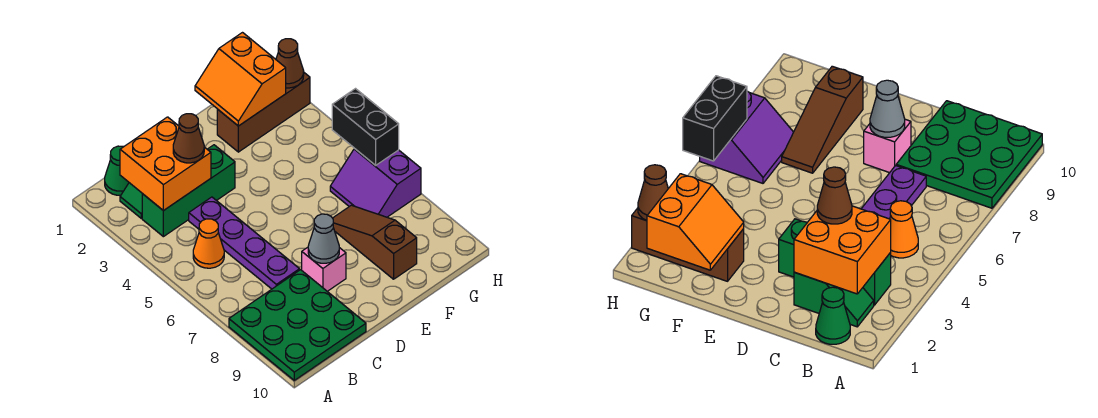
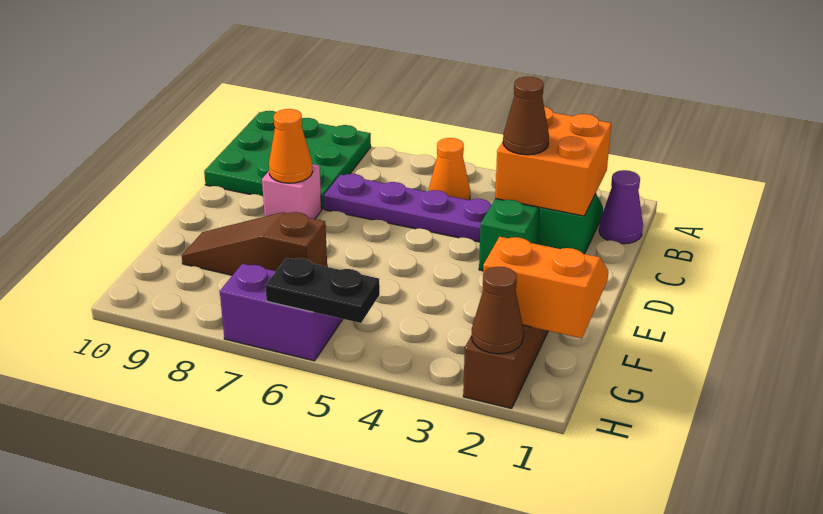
green 1x1 cone [105,146,129,195] -> purple 1x1 cone [599,170,643,244]
grey 1x1 cone [308,214,339,263] -> orange 1x1 cone [269,109,313,183]
brown 1x3 slope [333,205,417,279] -> brown 1x3 slope turned to [182,212,327,275]
black 1x2 brick [332,89,399,165] -> black 1x2 plate [265,258,380,323]

